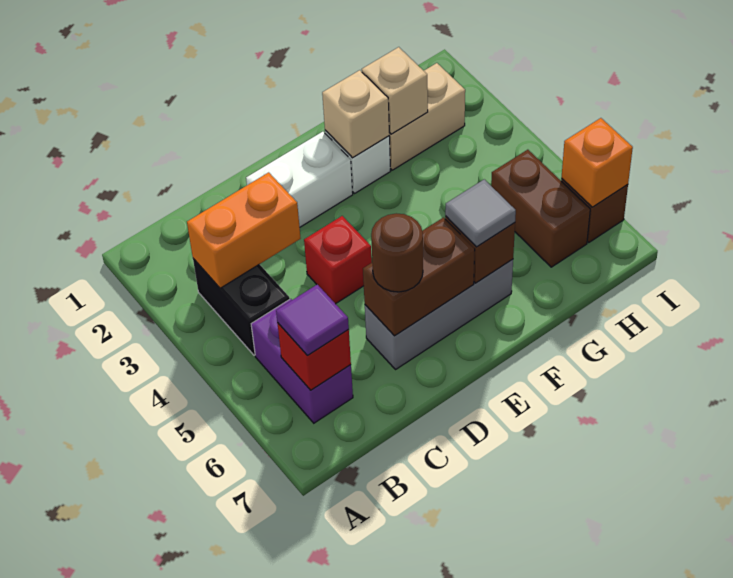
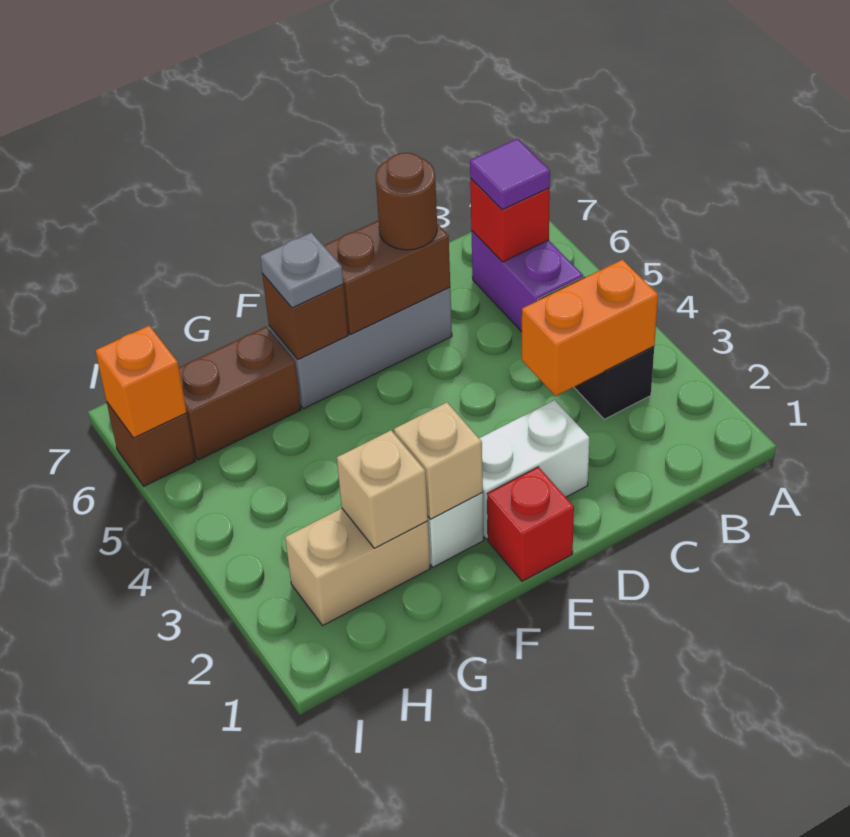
red 1x1 brick [304,216,372,304] -> red 1x1 brick moved to [487,467,574,581]
grey 1x1 tile [445,179,516,247] -> grey 1x1 plate [260,232,343,308]
brown 1x2 brick [491,150,590,267] -> brown 1x2 brick turned to [179,327,301,460]

